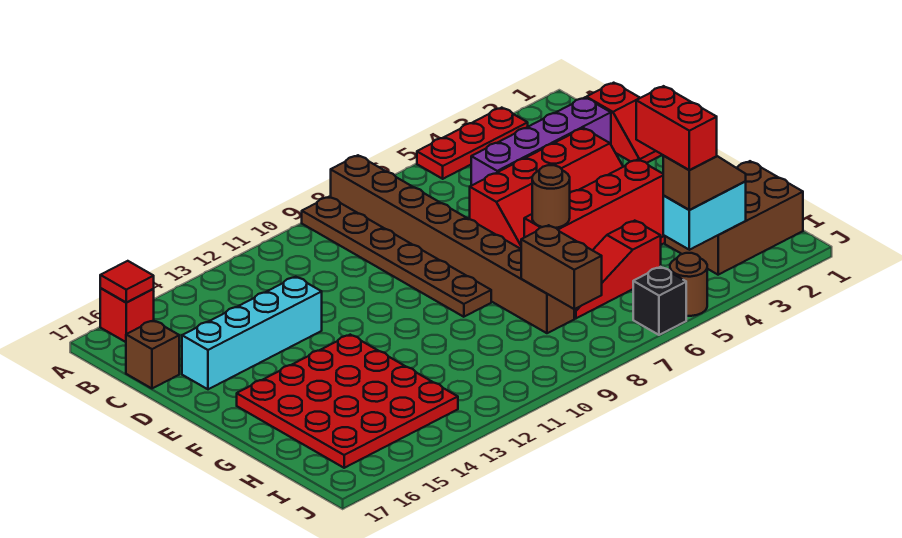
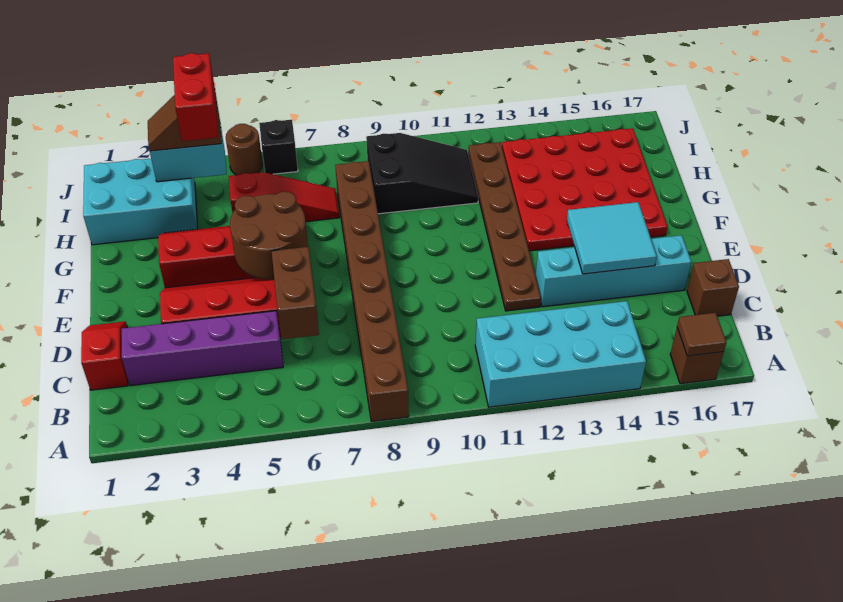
red 1x3 plate [417,108,528,179] -> none
brown 1x6 plate [302,197,491,317] -> brown 1x6 plate moved to [468,142,541,311]
none -> cyan 2x4 brick [475,301,646,407]
red 1x1 brick [100,288,154,342] -> brown 1x1 brick [670,328,724,384]
red 1x1 tile [100,261,154,303] -> brown 1x1 tile [677,313,727,356]
none -> cyan 2x2 tile [567,202,657,274]
brown 1x1 round brick [532,165,570,228] -> brown 2x2 round brick [230,192,308,280]
brown 2x3 brick [665,161,803,275] -> cyan 2x3 brick [83,158,198,245]
brown 1x2 brick [521,225,602,309] -> brown 1x2 brick moved to [272,247,319,339]
none -> black 2x3 slope [366,133,478,214]

